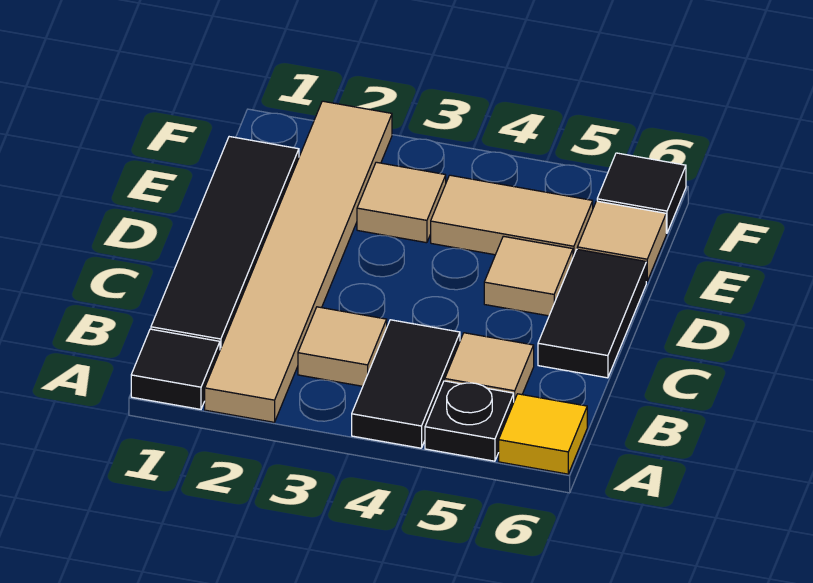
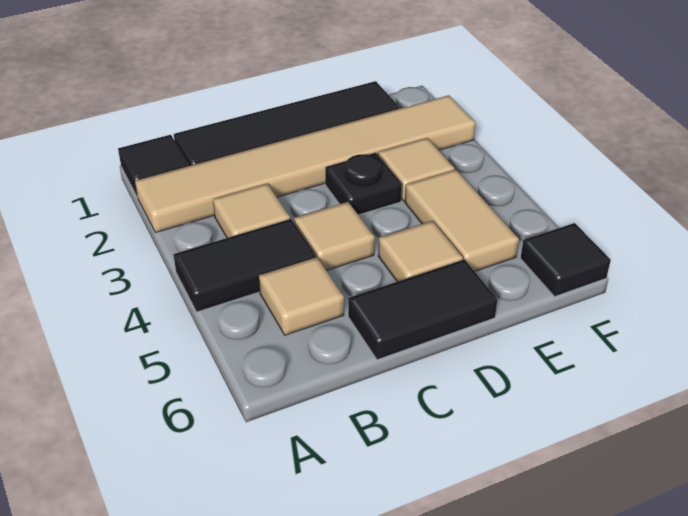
black 1x1 plate [425,381,514,461] -> black 1x1 plate moved to [325,153,402,215]
yellow 1x1 tile [499,394,587,474] -> none
tan 1x1 tile [577,201,666,281] -> tan 1x1 tile moved to [294,202,375,271]

